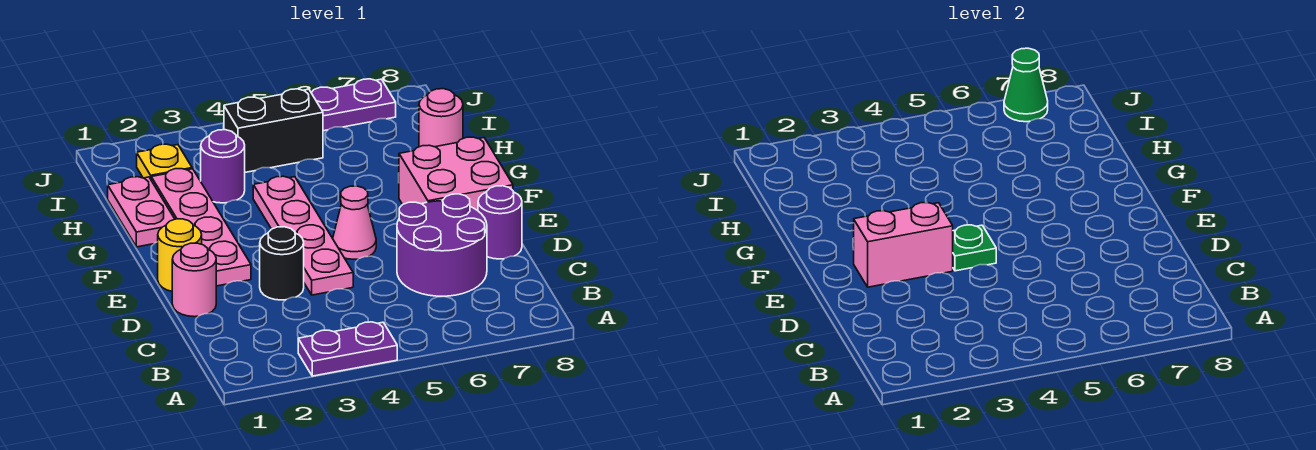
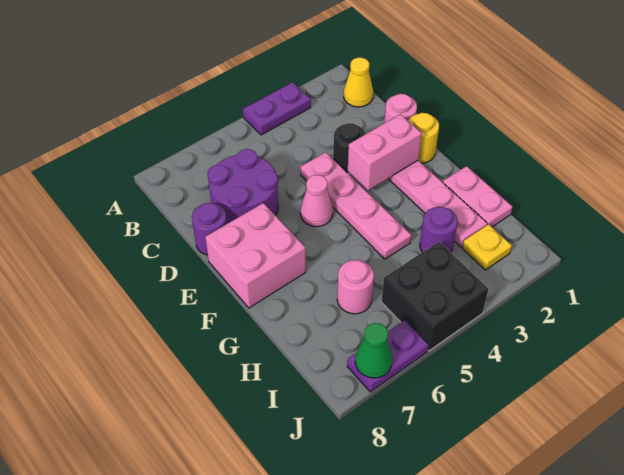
none -> yellow 1x1 cone [344,57,373,107]
green 1x1 plate [953,225,996,271] -> none
pink 1x1 round brick [419,89,463,147] -> pink 1x1 round brick moved to [337,260,374,314]
black 1x2 brick [224,89,323,172] -> black 2x2 brick [381,242,489,351]

